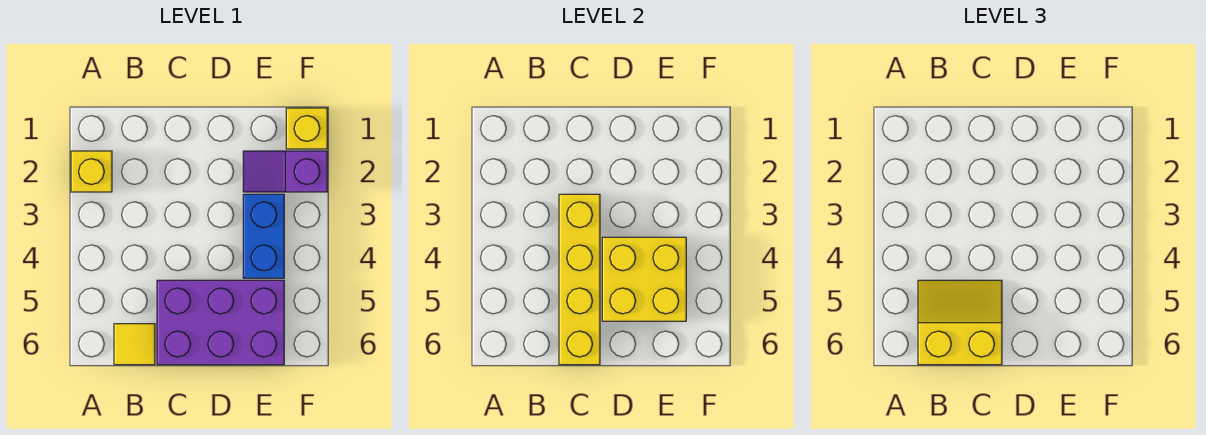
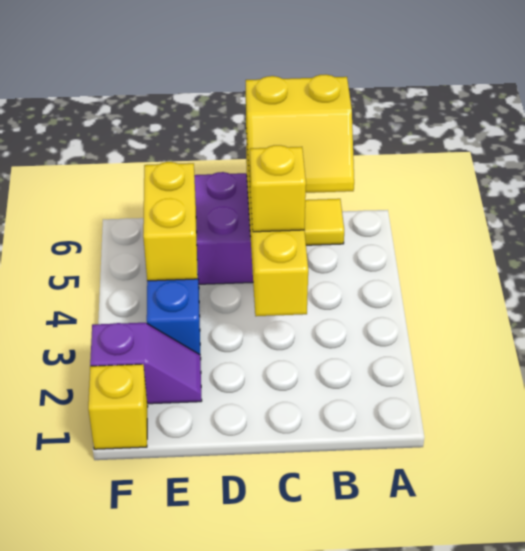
yellow 1x1 brick [71,151,112,192] -> yellow 1x1 brick moved to [250,145,306,232]
yellow 2x2 brick [602,237,686,321] -> yellow 1x2 brick [143,162,198,281]

